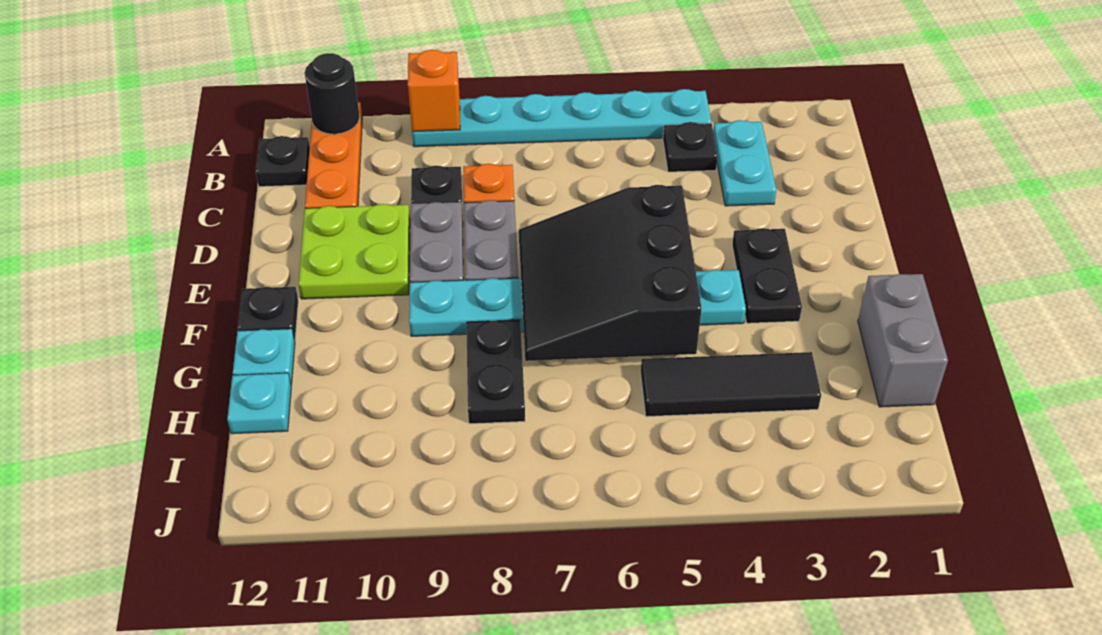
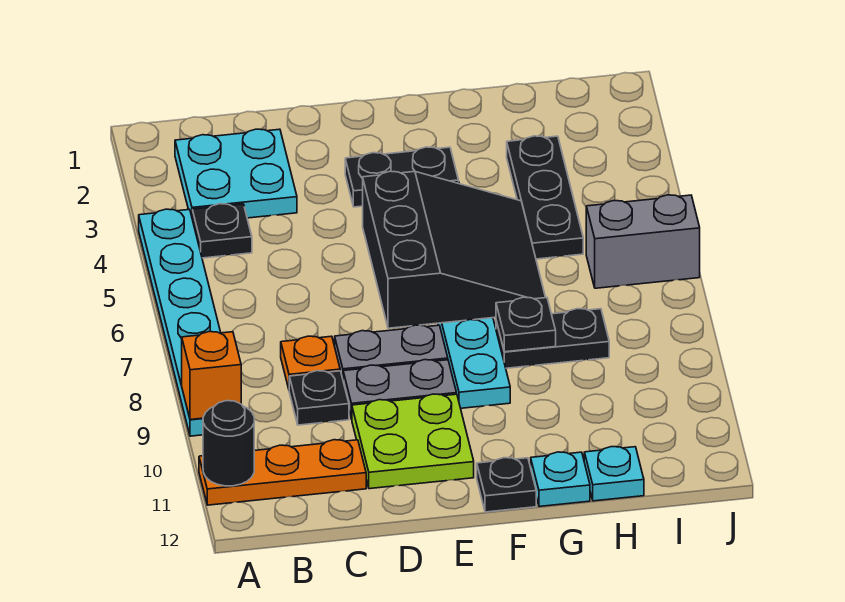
cyan 1x2 plate [713,120,776,206] -> cyan 2x2 plate [175,129,297,218]
black 1x1 plate [256,136,310,187] -> black 1x1 plate moved to [496,297,556,352]
black 3x3 slope [519,185,702,361] -> black 3x3 slope turned to [363,171,546,328]
grey 1x2 brick [858,274,948,407] -> grey 1x2 brick moved to [586,195,700,288]
black 1x3 tile [641,352,821,417] -> black 1x3 plate [507,136,583,259]

